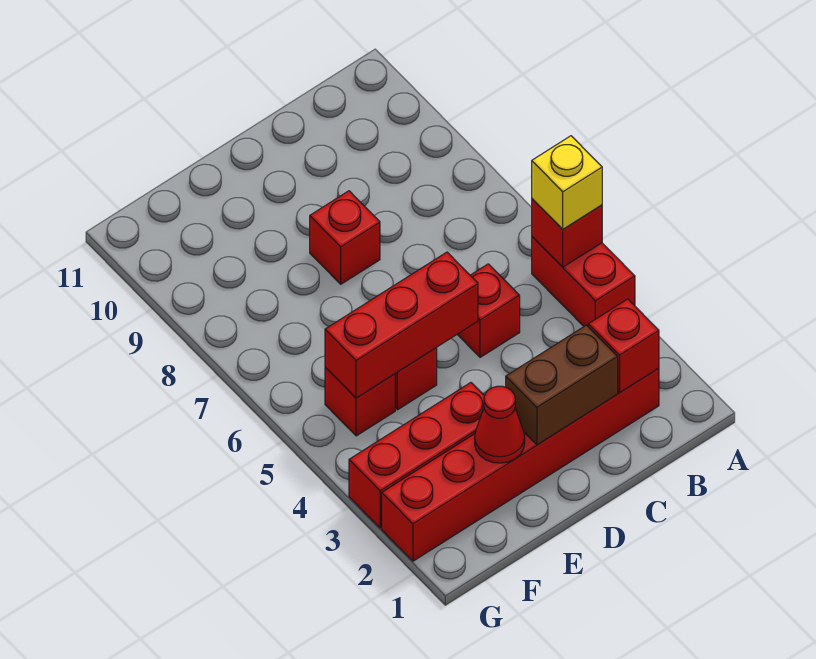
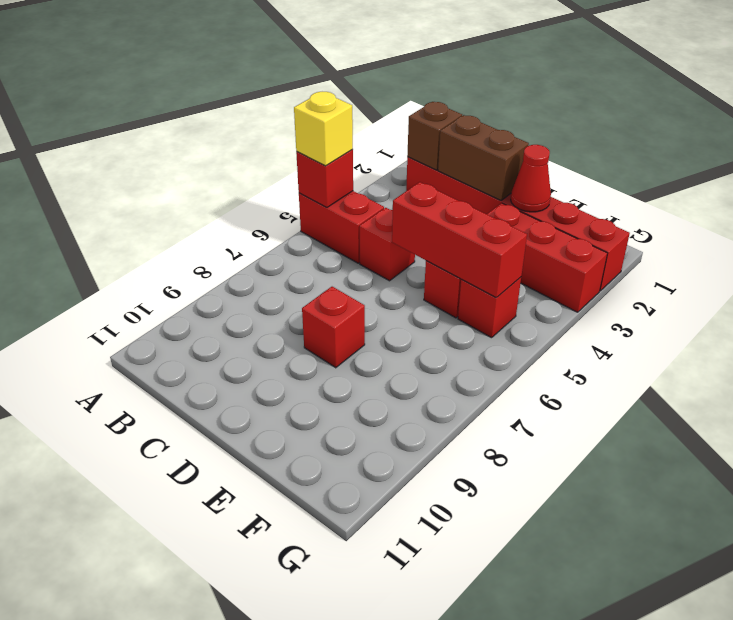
red 1x2 brick [532,237,635,326] -> red 1x2 brick turned to [299,191,384,263]
red 1x1 brick [588,299,659,392] -> brown 1x1 brick [407,102,462,170]

